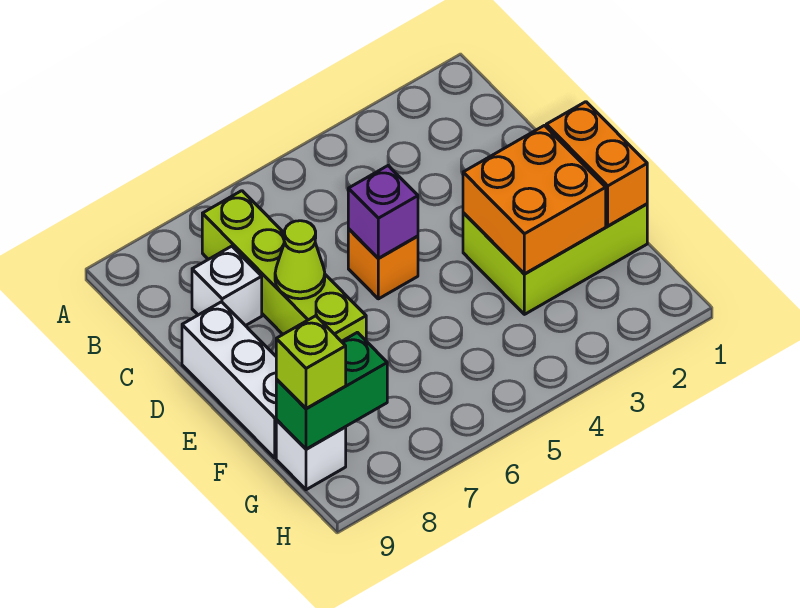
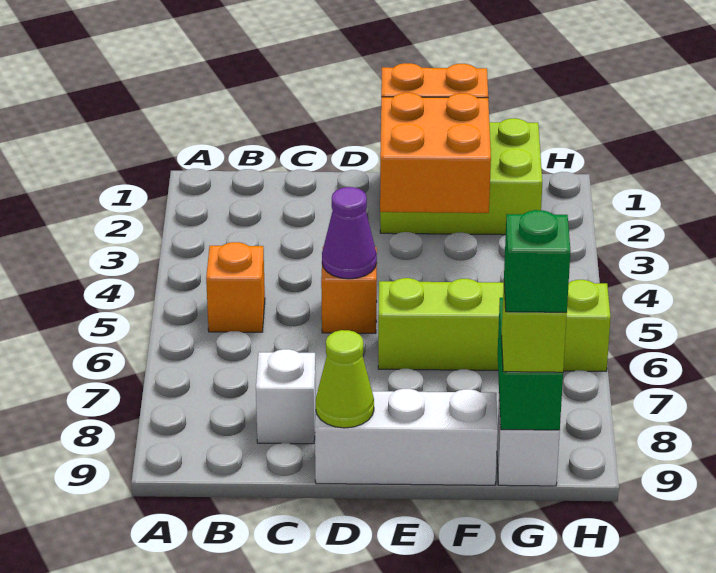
none -> orange 1x1 brick [206,242,265,332]
lime 1x4 brick [202,191,366,341] -> lime 1x4 brick moved to [378,278,611,371]
purple 1x1 brick [348,166,418,258] -> purple 1x1 cone [322,187,377,279]
lime 1x1 cone [275,221,325,299] -> lime 1x1 cone moved to [316,330,374,428]
lime 2x3 brick [463,204,647,314] -> lime 2x3 brick turned to [380,118,542,235]
none -> green 1x1 brick [504,210,570,312]

